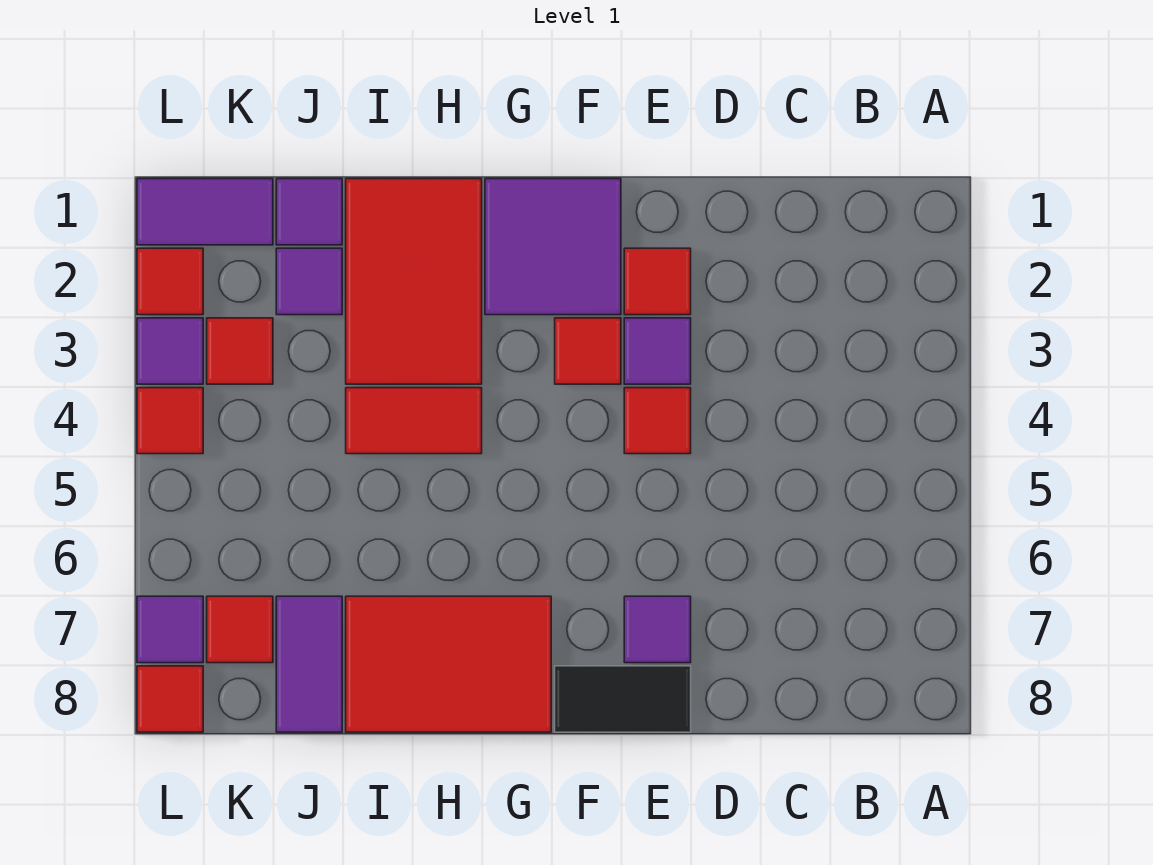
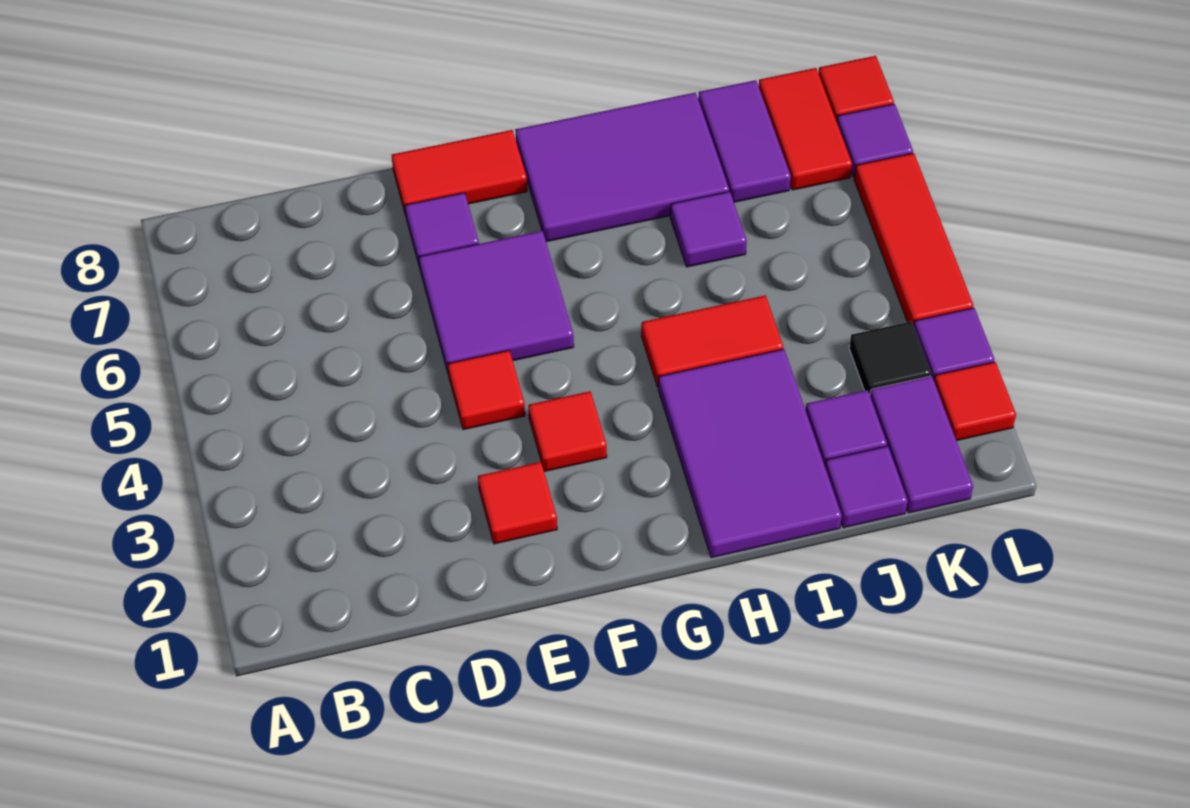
purple 1x1 tile [624,318,691,384] -> purple 1x1 tile moved to [670,192,747,267]
black 1x2 tile [555,666,691,732] -> red 1x2 tile [392,130,527,216]
purple 2x2 tile [485,179,621,315] -> purple 2x2 tile moved to [419,231,574,375]
red 2x3 tile [346,596,551,732] -> purple 2x3 tile [515,93,729,242]
red 2x3 tile [346,179,482,384] -> purple 2x3 tile [658,349,842,558]
purple 1x2 tile [137,179,273,245] -> purple 1x2 tile turned to [870,376,973,513]
red 1x1 tile [207,318,273,384] -> black 1x1 tile [849,322,931,394]
red 1x1 tile [207,596,273,663] -> red 1x2 tile [759,68,852,190]
red 1x1 tile [137,388,203,454] -> red 1x3 tile [854,153,973,326]

